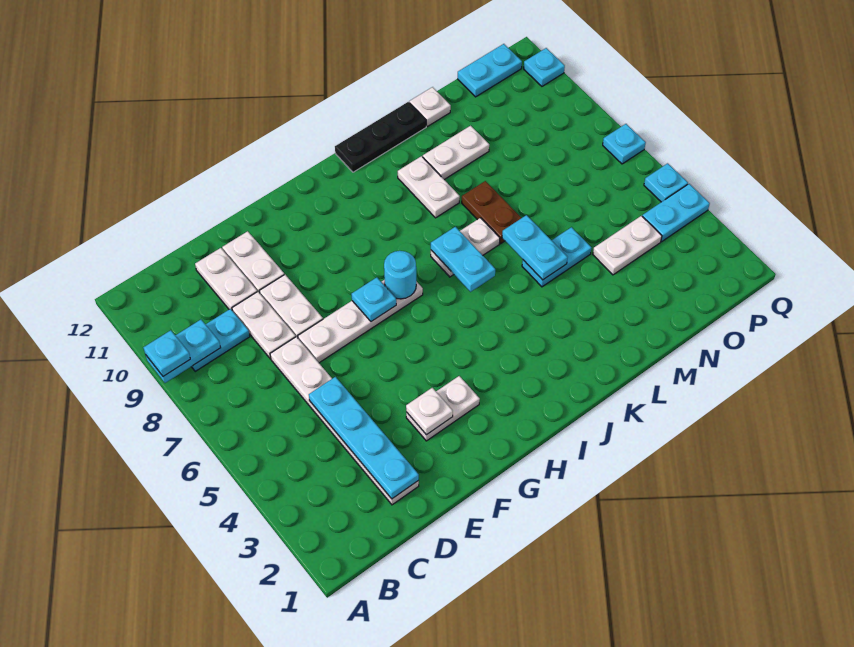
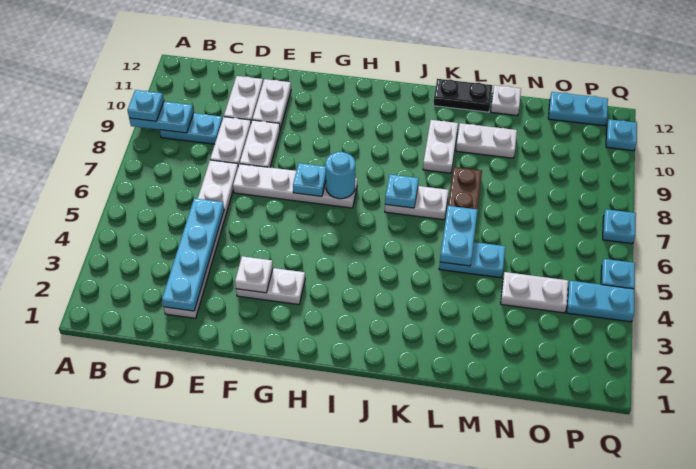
cyan 1x2 plate [431,227,495,292] -> cyan 1x1 plate [385,174,419,208]
black 1x3 plate [335,102,426,172] -> black 1x2 plate [433,79,493,112]

